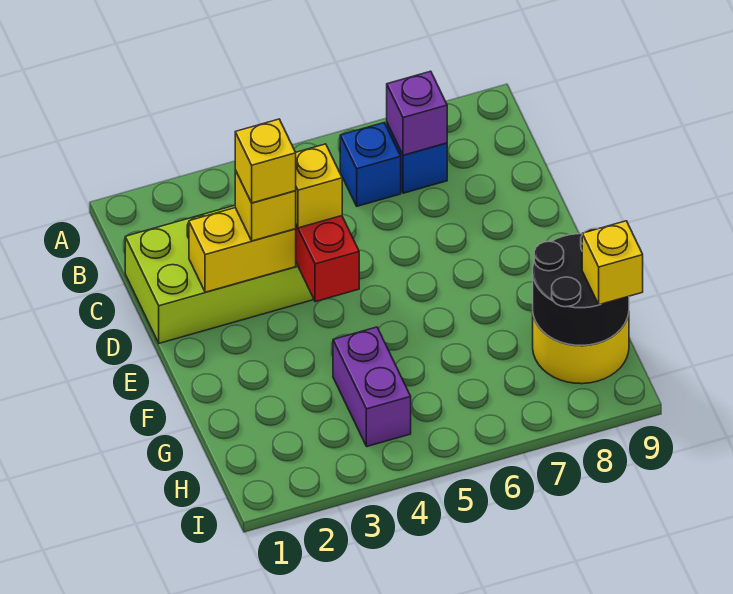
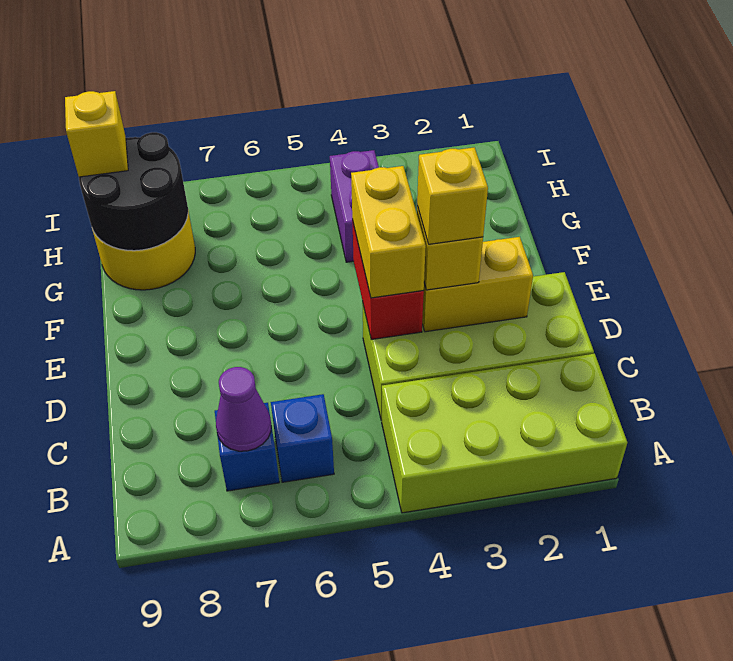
none -> lime 2x4 brick [382,354,627,513]
purple 1x1 brick [387,71,447,155] -> purple 1x1 cone [216,367,271,451]
yellow 1x1 brick [296,144,342,228] -> yellow 1x2 brick [351,166,426,298]

